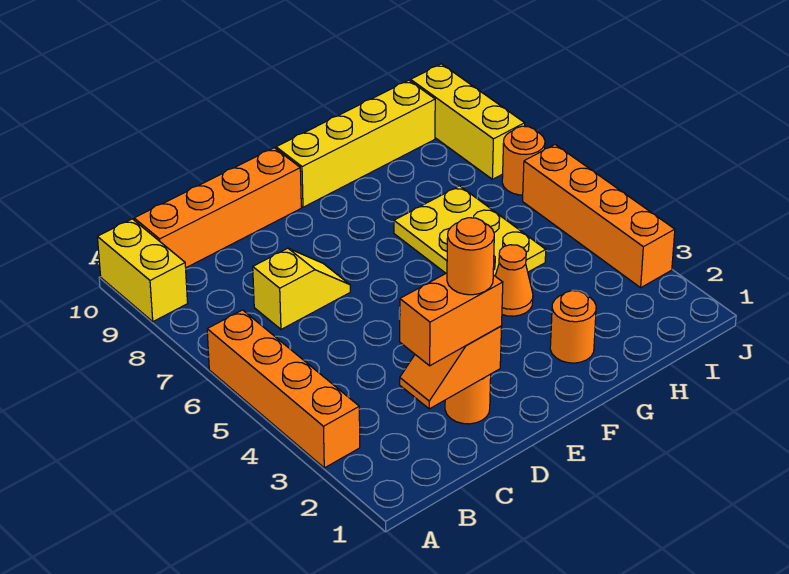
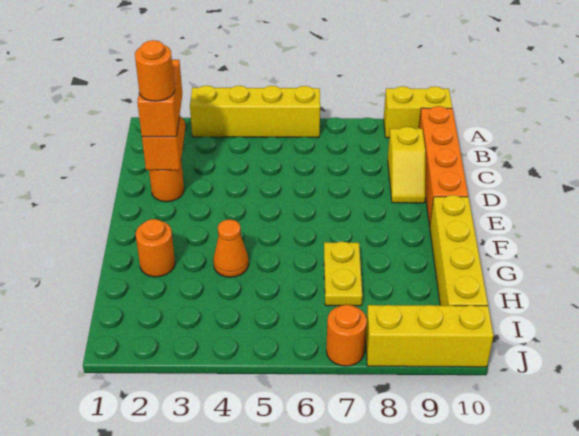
orange 1x4 brick [207,310,360,468] -> yellow 1x4 brick [190,86,320,138]
yellow 1x2 slope [253,248,350,329] -> yellow 1x2 slope moved to [388,127,425,203]
yellow 2x3 plate [394,186,546,276] -> yellow 1x2 plate [324,242,362,306]
orange 1x4 brick [523,145,675,288] -> none

